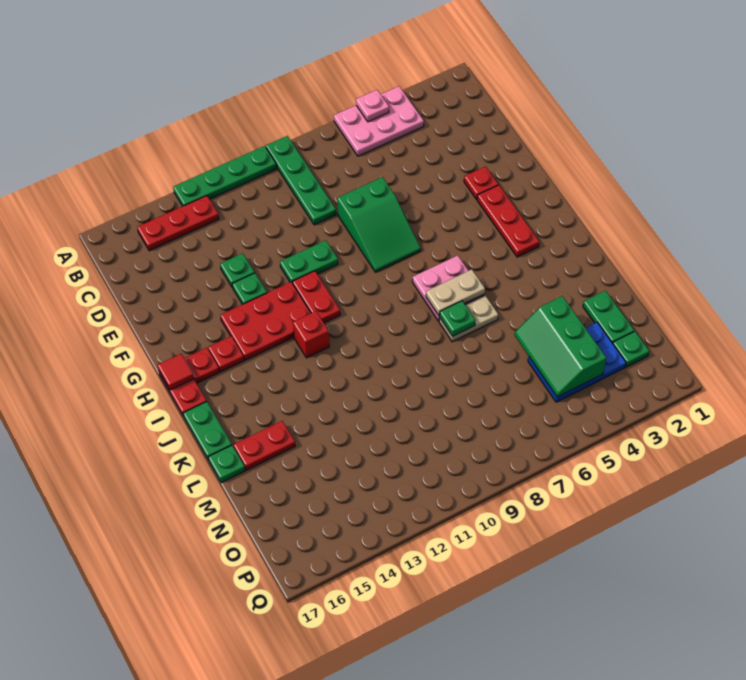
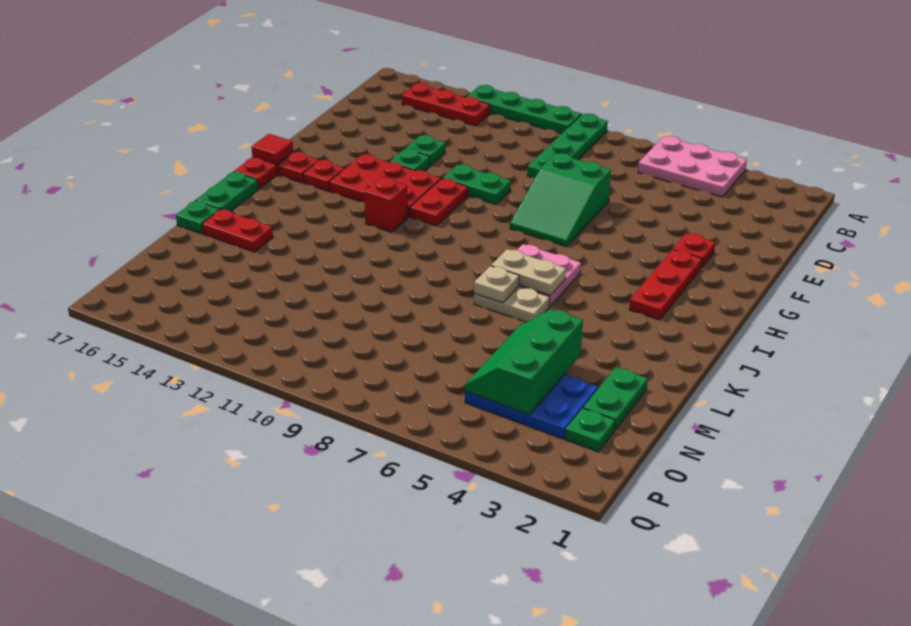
pink 1x1 plate [356,90,389,122] -> none
green 1x1 plate [440,301,476,336] -> tan 1x1 plate [474,266,519,303]

